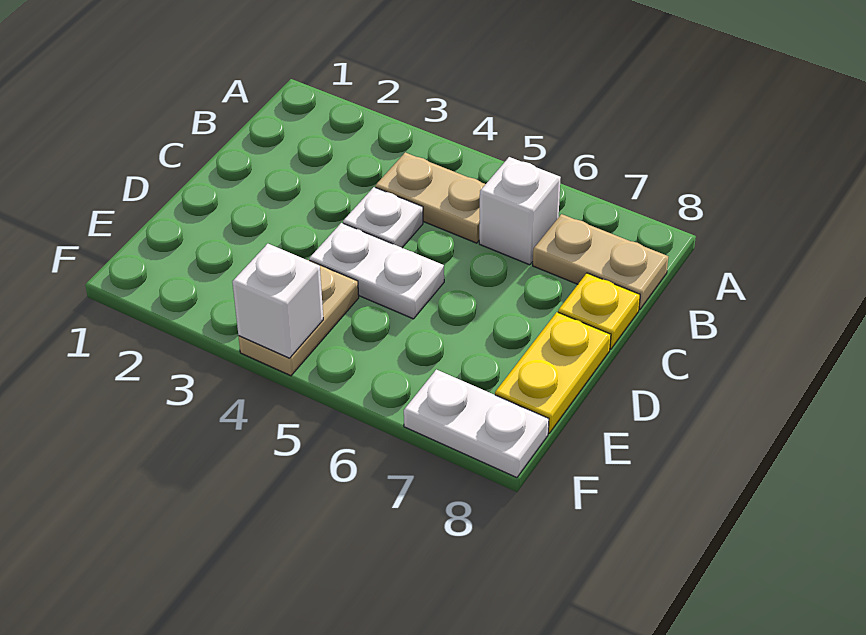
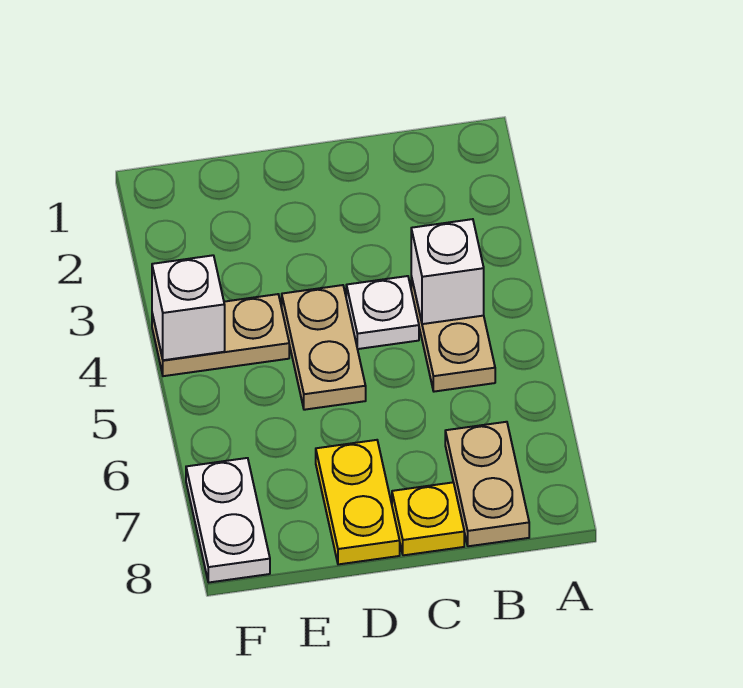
white 1x1 brick [479,157,561,265] -> white 1x1 brick moved to [411,219,484,324]
white 1x2 plate [309,223,444,319] -> tan 1x2 plate [282,285,366,410]
yellow 1x2 plate [495,312,611,433] -> yellow 1x2 plate turned to [316,440,400,564]

